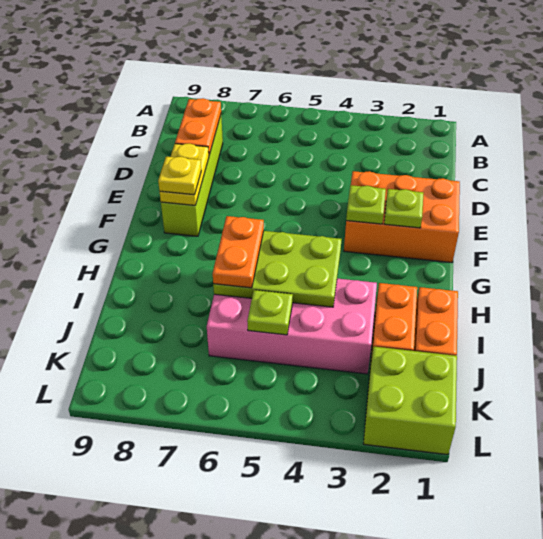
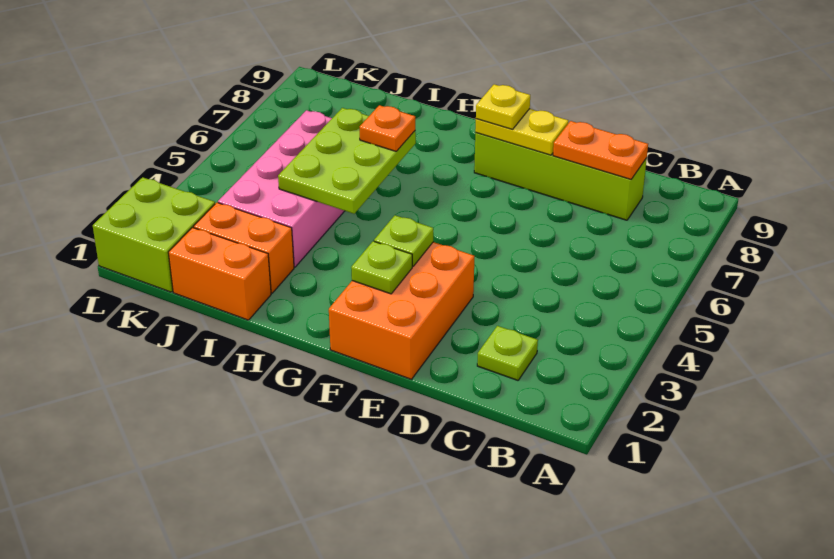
orange 1x2 plate [213,216,264,288] -> orange 1x1 plate [360,105,415,151]
lime 1x1 plate [247,290,293,335] -> lime 1x1 plate moved to [477,326,538,380]

